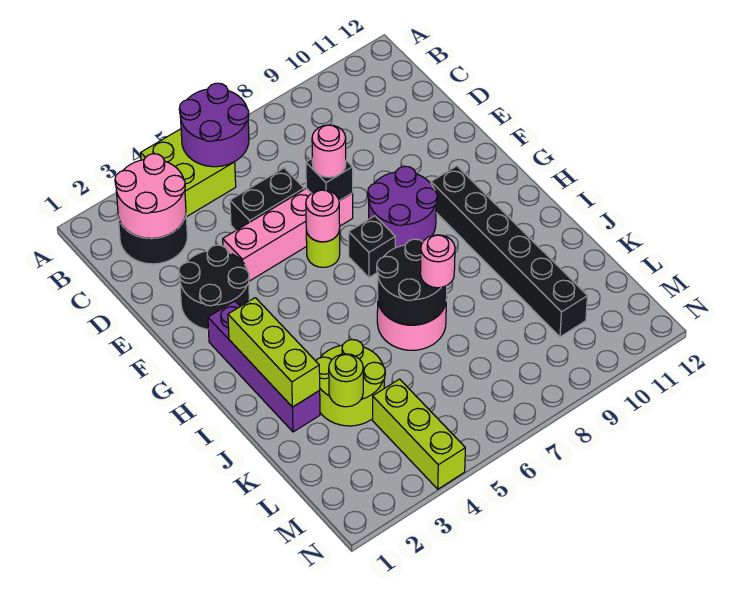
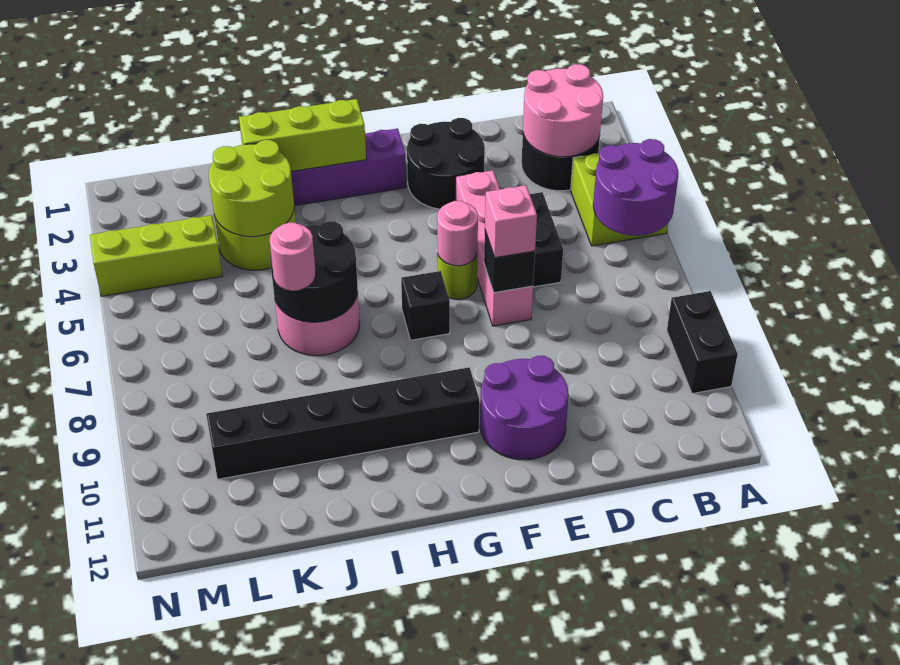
none -> black 1x2 brick [667,291,738,394]
pink 1x1 round brick [312,125,346,177] -> pink 1x1 brick [485,185,537,258]
purple 2x2 round brick [368,166,437,248] -> purple 2x2 round brick moved to [480,356,569,460]
lime 1x1 round brick [329,354,363,407] -> lime 2x2 round brick [209,140,294,237]

